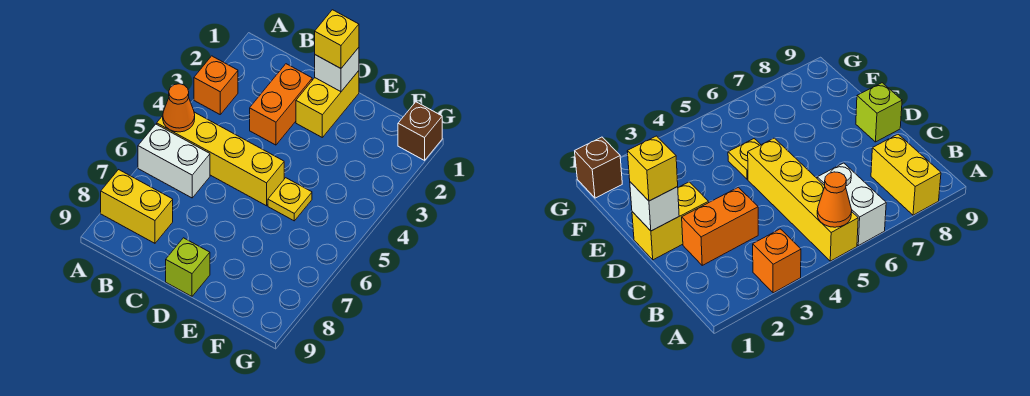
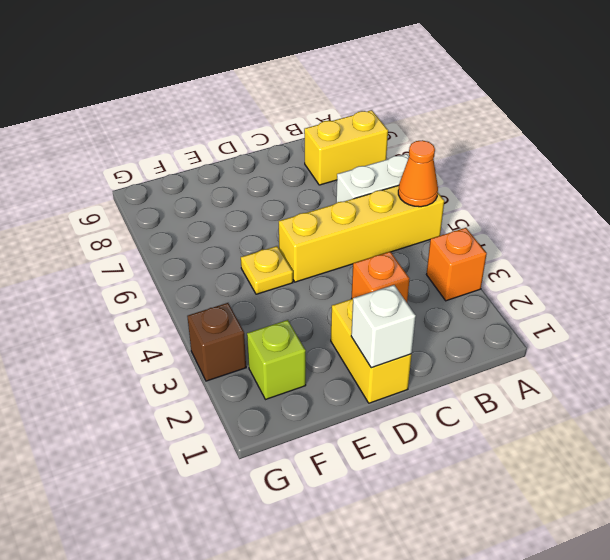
orange 1x2 brick [250,64,312,145] -> orange 1x1 brick [352,252,409,302]
yellow 1x1 brick [315,10,359,68] -> none
lime 1x1 brick [166,238,210,296] -> lime 1x1 brick moved to [247,320,306,400]
brown 1x1 brick [398,102,442,160] -> brown 1x1 brick moved to [187,303,246,381]

